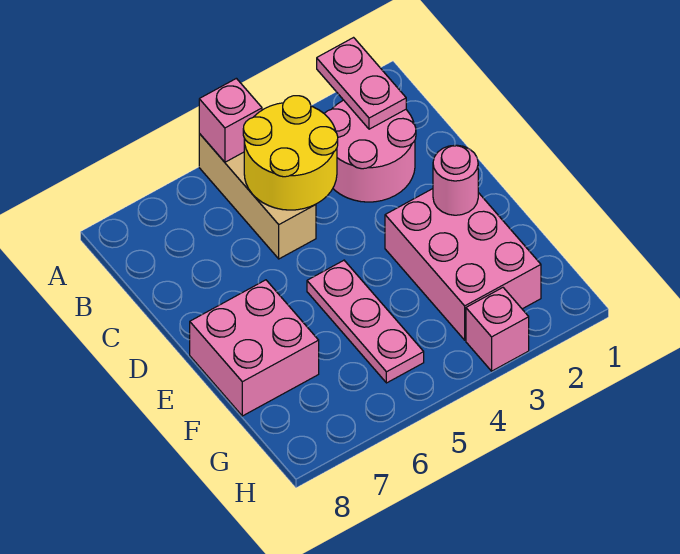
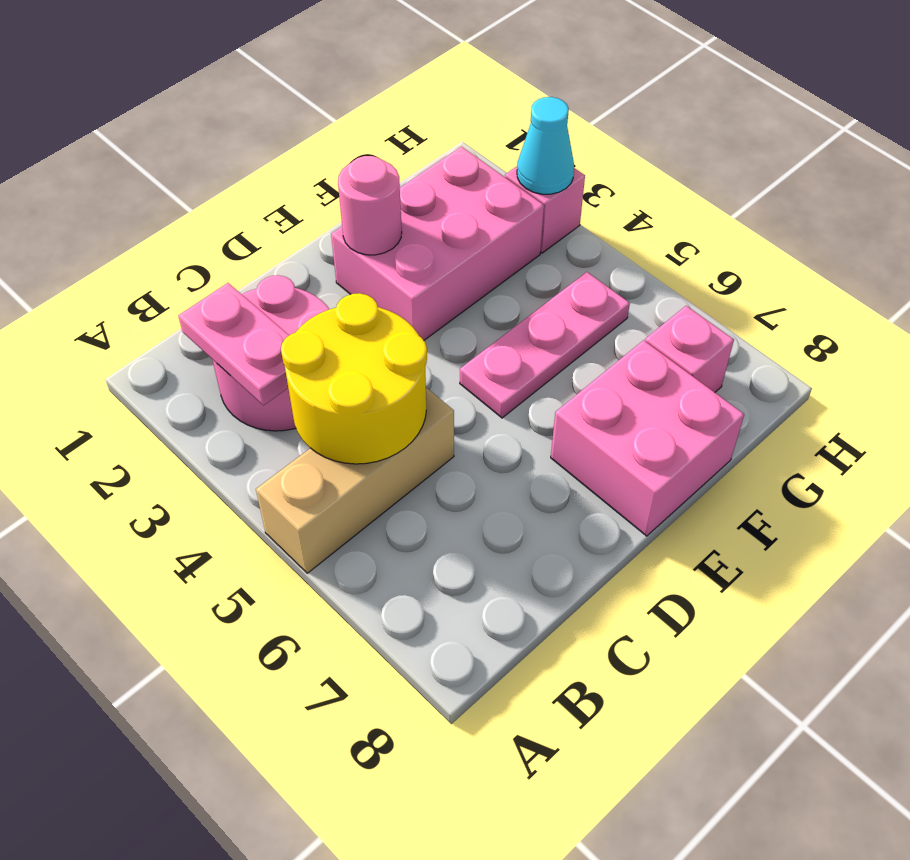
pink 1x2 plate [317,38,406,129] -> pink 1x2 plate turned to [178,283,289,405]
pink 1x1 brick [199,78,262,162] -> pink 1x1 brick moved to [645,306,734,392]
none -> cyan 1x1 cone [517,97,574,194]

